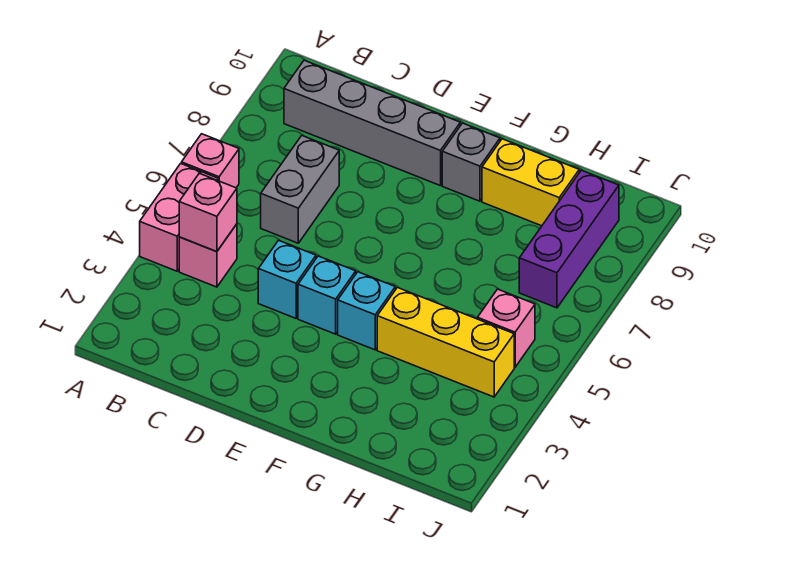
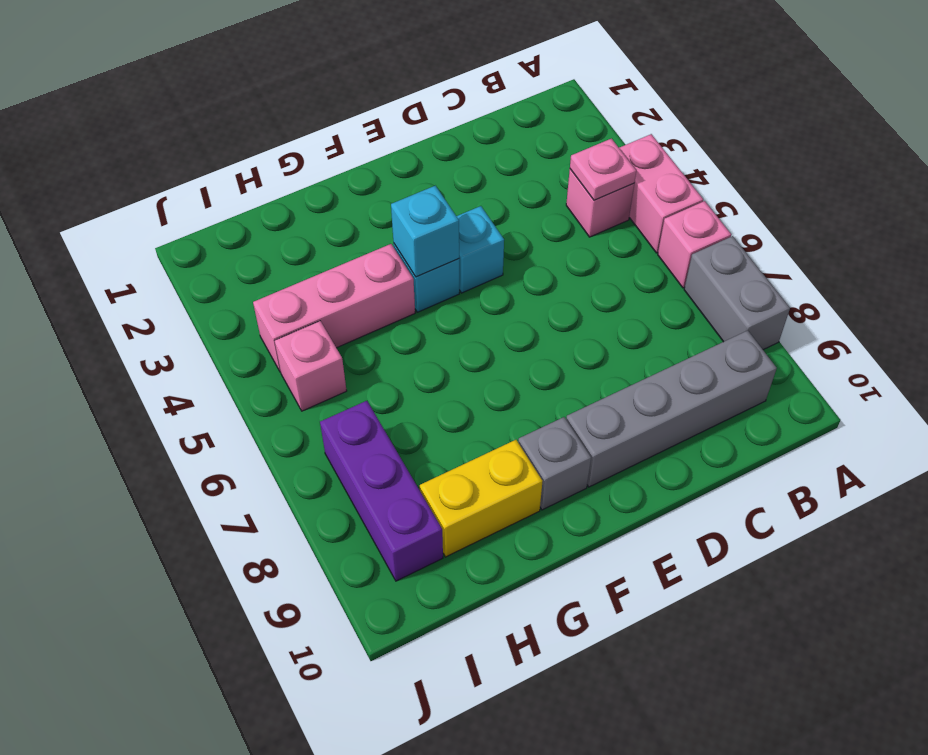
pink 1x1 brick [179,173,237,252] -> pink 1x1 plate [570,139,636,200]
grey 1x2 brick [261,136,339,243] -> grey 1x2 brick moved to [684,236,790,350]
cyan 1x1 brick [258,240,316,318] -> cyan 1x1 brick moved to [391,186,459,277]
yellow 1x3 brick [377,288,514,397] -> pink 1x3 brick [253,244,415,372]

